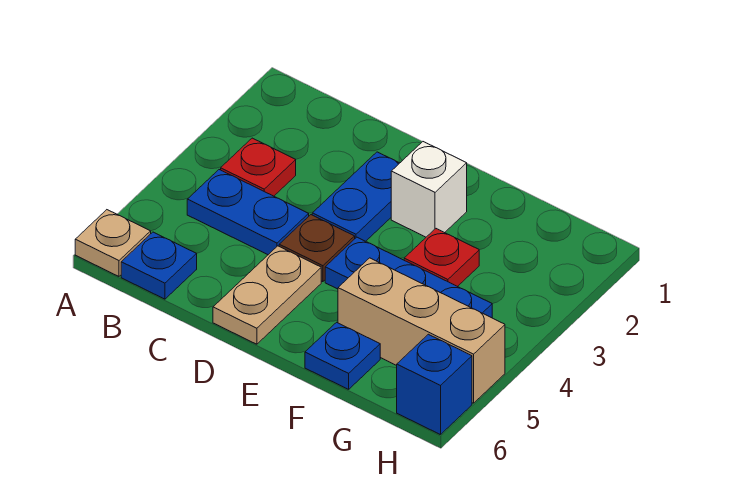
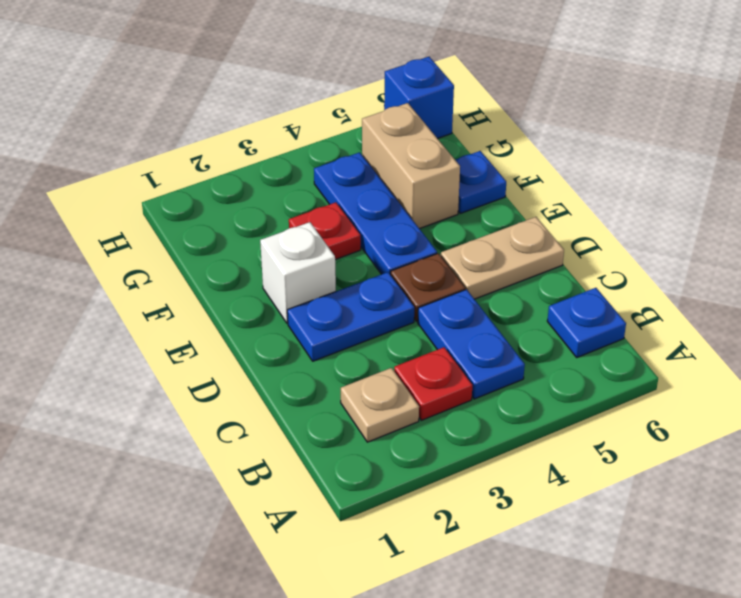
tan 1x1 plate [75,210,151,276] -> tan 1x1 plate moved to [341,368,419,442]
tan 1x3 brick [338,258,505,403] -> tan 1x2 brick [362,103,460,229]

